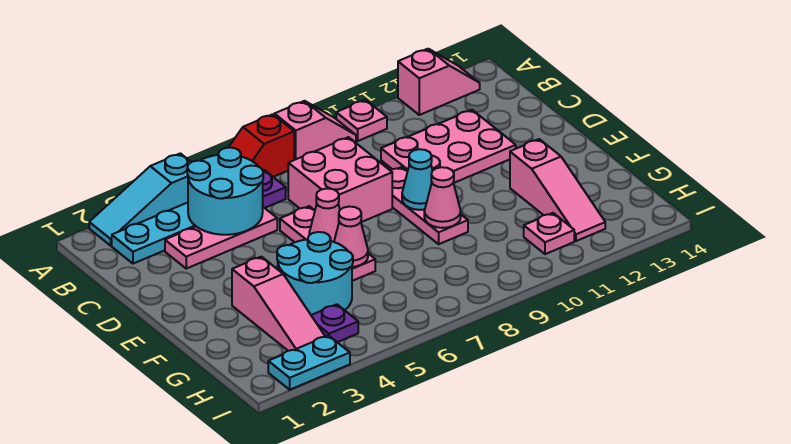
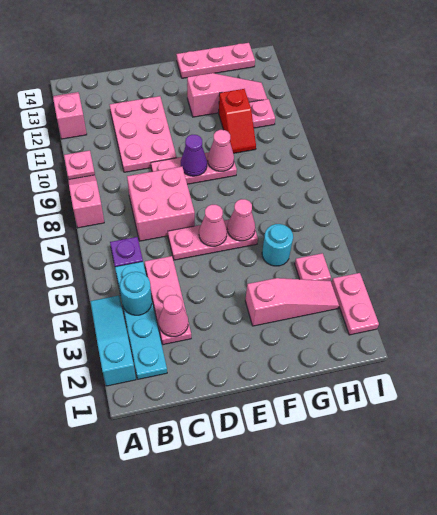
cyan 1x3 slope [89,153,191,246] -> cyan 1x3 slope turned to [91,296,136,386]
red 1x2 slope [229,114,294,177] -> red 1x2 slope moved to [219,89,256,153]
cyan 2x2 round brick [187,147,263,235] -> cyan 1x1 round brick [120,272,152,315]
none -> pink 1x1 cone [159,295,188,337]
cyan 1x1 cone [402,149,433,210] -> purple 1x1 cone [181,135,207,176]
cyan 2x2 round brick [277,232,353,315] -> cyan 1x1 round brick [262,224,293,266]
none -> pink 1x3 plate [176,43,255,78]
purple 1x1 plate [311,304,358,342] -> pink 1x1 plate [295,253,331,281]
cyan 1x2 plate [268,335,350,390] -> pink 1x2 plate [332,273,379,335]

